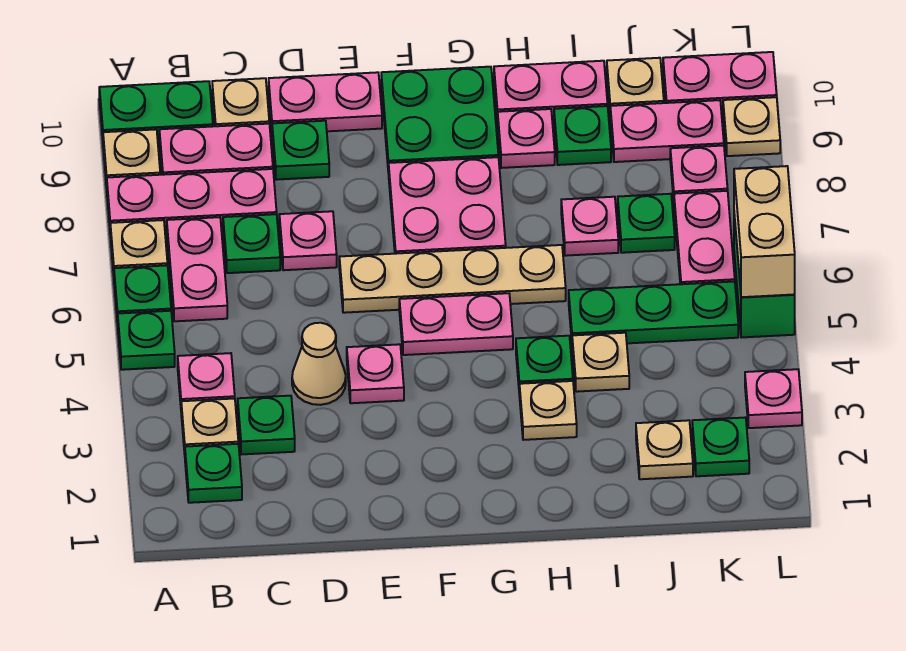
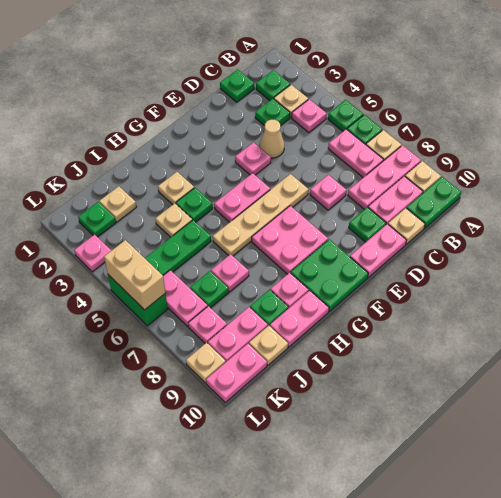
green 1x1 plate [223,214,280,273] -> green 1x1 plate moved to [220,69,254,102]

